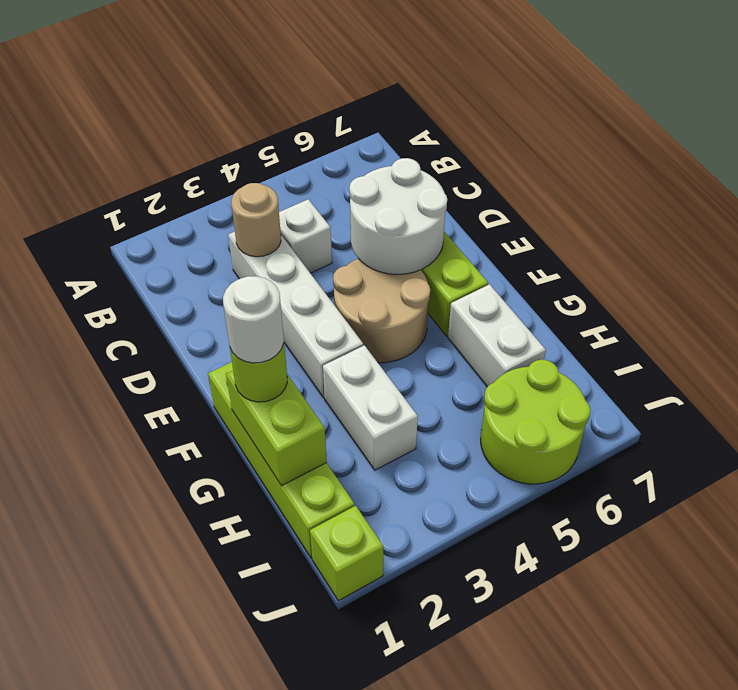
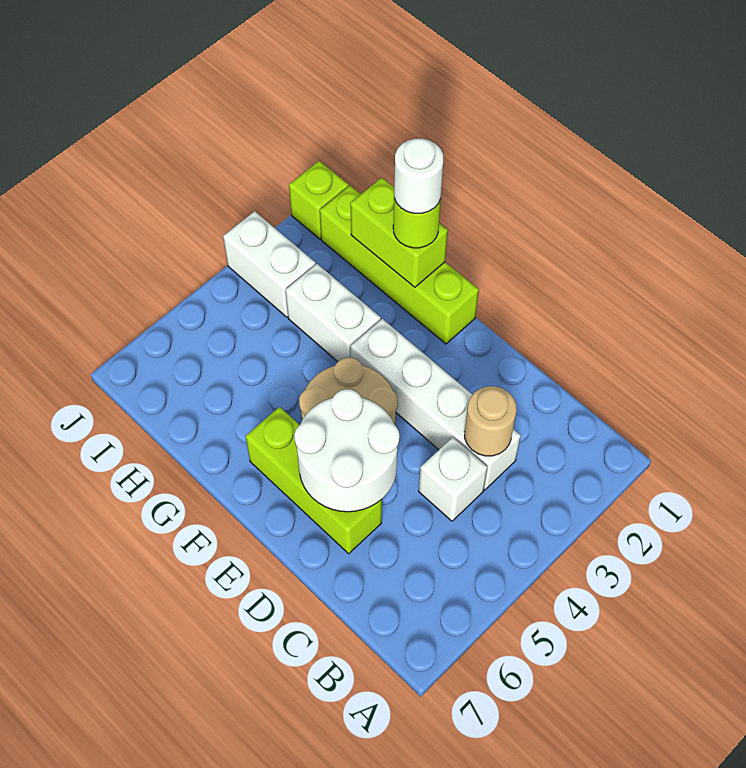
white 1x2 brick [448,284,546,387] -> white 1x2 brick moved to [223,211,316,317]
lime 2x2 round brick [481,360,590,484] -> none

